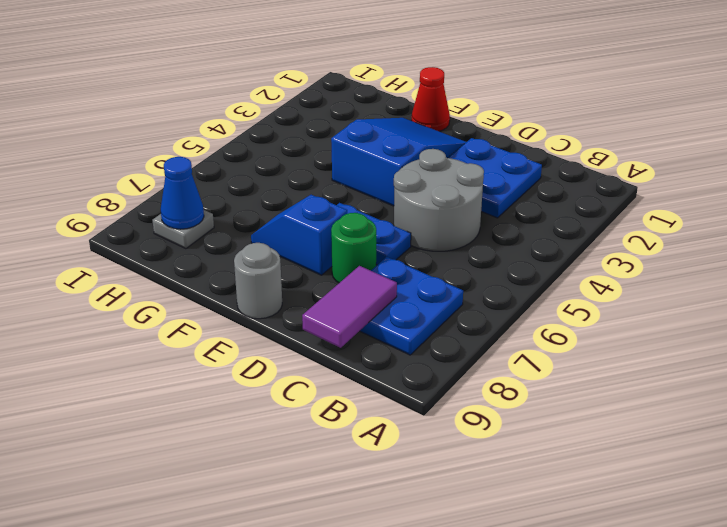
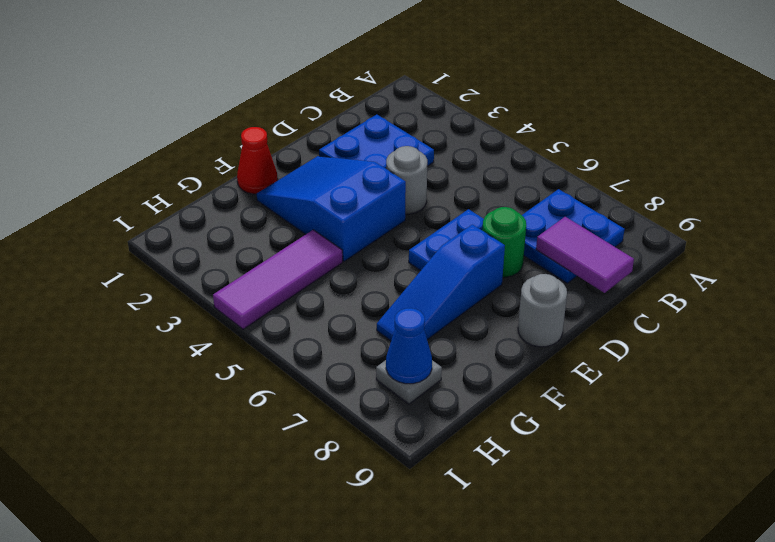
grey 2x2 round brick [394,149,484,251] -> grey 1x1 round brick [386,146,427,214]
blue 1x2 slope [251,195,347,275] -> blue 1x3 slope [377,224,505,341]
none -> purple 1x3 tile [213,230,343,329]

